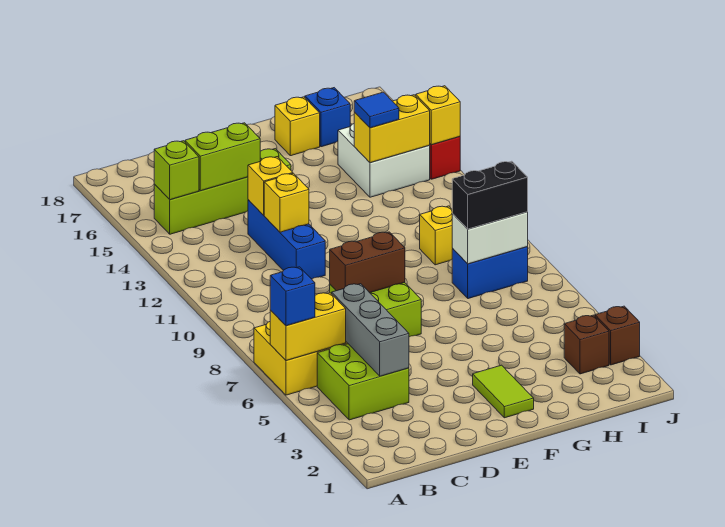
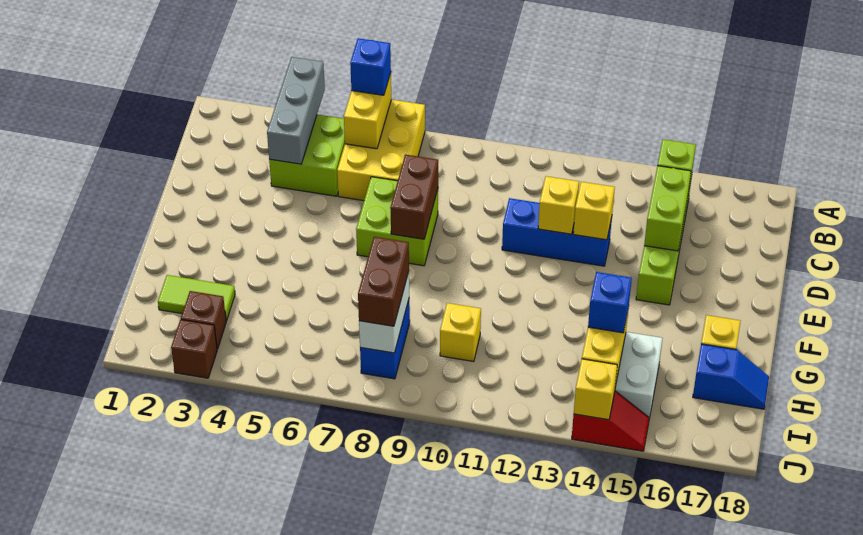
grey 1x3 brick [332,284,409,376] -> grey 1x3 brick turned to [267,57,325,164]
lime 1x2 tile [473,365,534,418] -> lime 1x2 tile moved to [158,275,235,321]
black 1x2 brick [452,161,528,229] -> brown 1x2 brick [358,237,409,326]
blue 1x1 tile [354,92,399,128] -> blue 1x1 brick [588,272,632,333]

